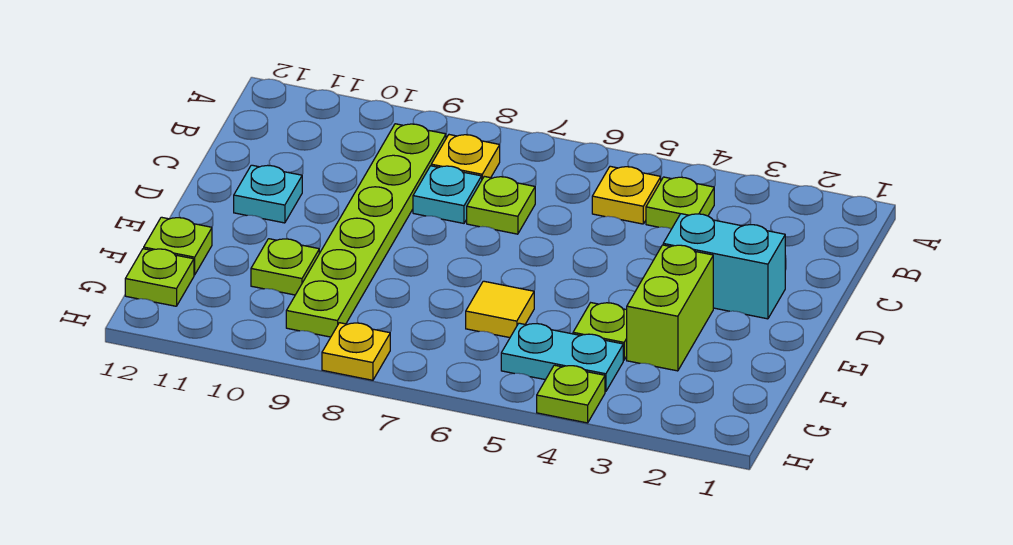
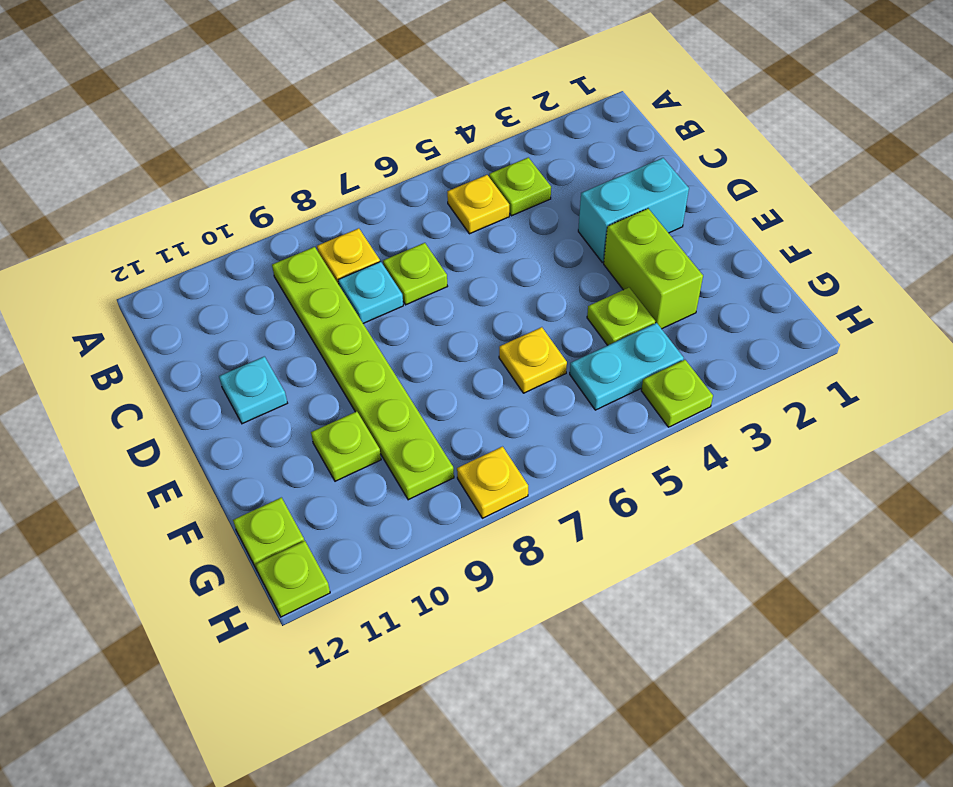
yellow 1x1 tile [466,281,534,338] -> yellow 1x1 plate [499,327,567,393]
lime 1x1 plate [144,217,212,275] -> lime 1x1 plate moved to [256,541,330,617]

